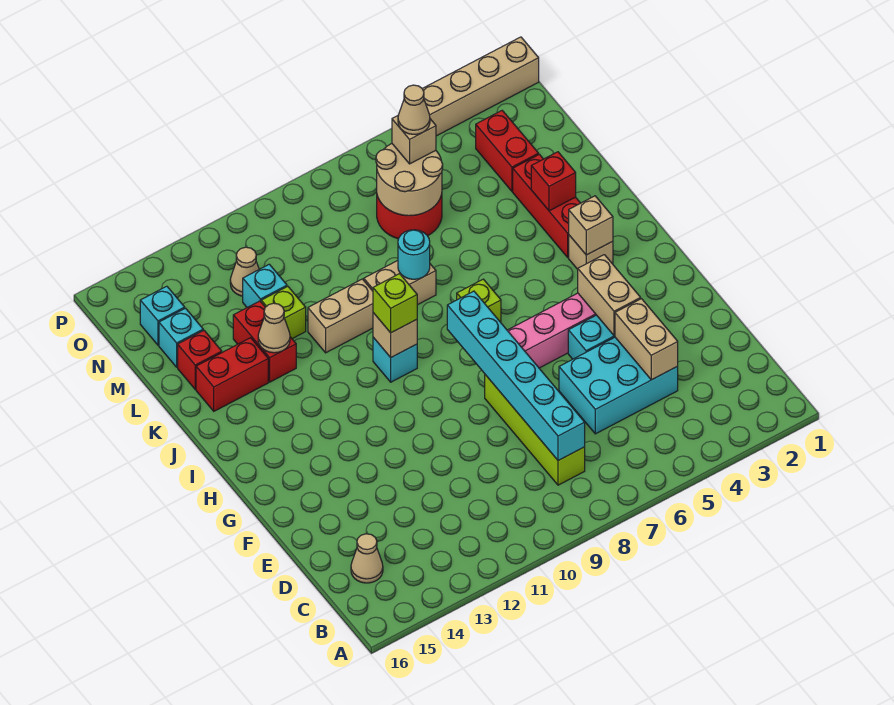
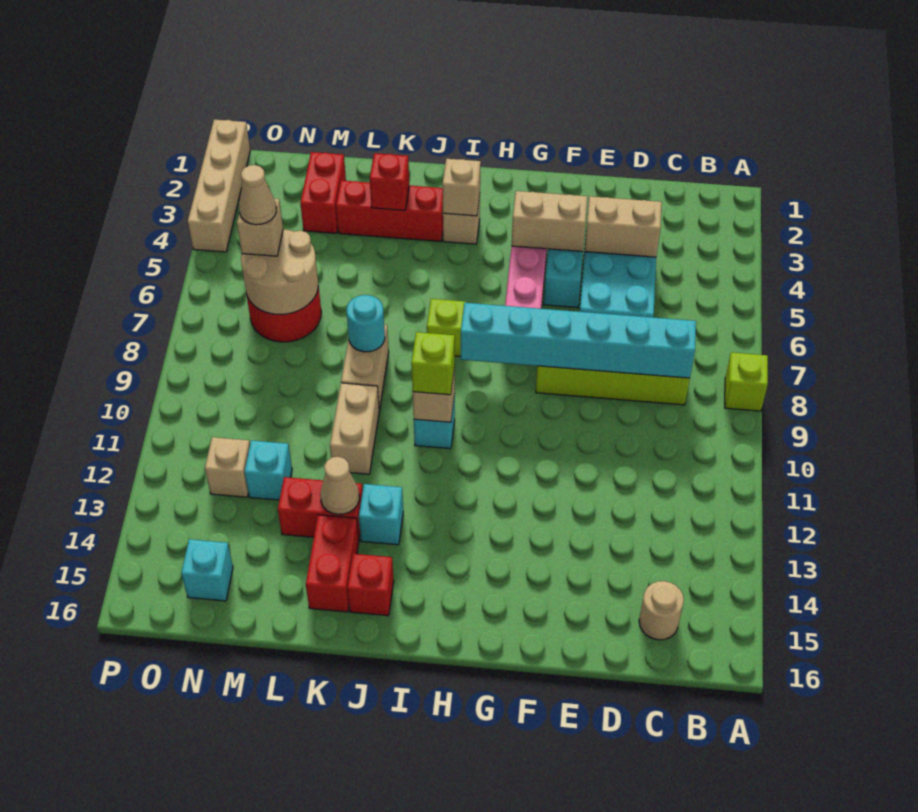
tan 1x1 cone [351,534,383,583] -> tan 1x1 round brick [639,581,684,640]
lime 1x1 brick [261,286,306,339] -> lime 1x1 brick moved to [725,352,768,411]
red 1x1 brick [178,330,222,389] -> red 1x1 brick moved to [347,554,394,616]
red 1x2 brick [476,111,539,191] -> red 1x2 brick turned to [300,152,346,233]
cyan 1x1 brick [159,308,203,367] -> cyan 1x1 brick moved to [359,484,403,545]
tan 1x1 cone [230,247,259,296] -> tan 1x1 brick [205,437,250,497]

